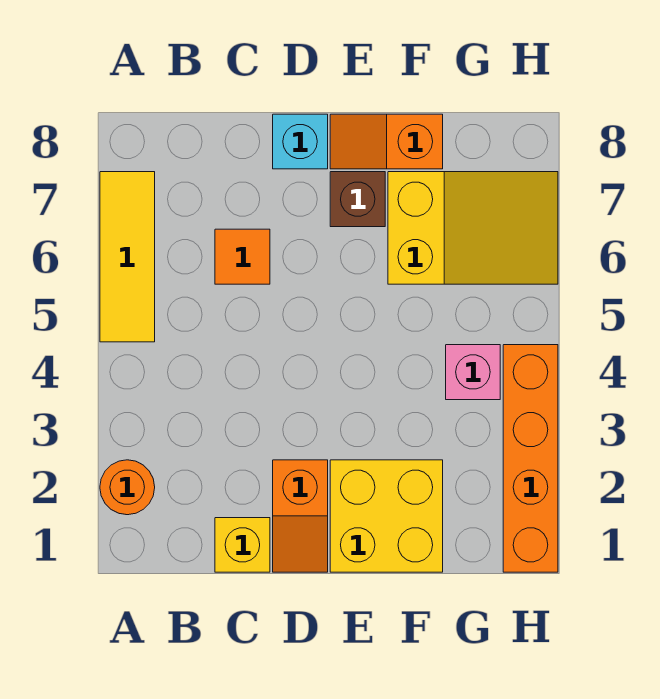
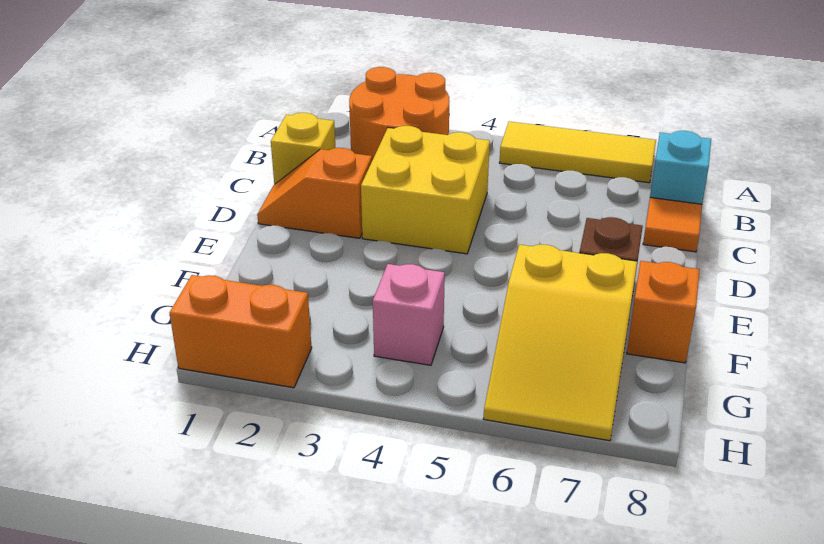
orange 1x1 round brick [100,460,155,515] -> orange 2x2 round brick [349,67,450,160]
orange 1x1 tile [215,229,270,284] -> orange 1x1 tile moved to [643,197,702,252]
cyan 1x1 brick [273,114,328,169] -> cyan 1x1 brick moved to [650,131,711,204]
yellow 2x2 brick [330,460,443,572] -> yellow 2x2 brick moved to [361,126,490,254]
orange 1x4 brick [503,345,558,572] -> orange 1x2 brick [170,275,312,388]

